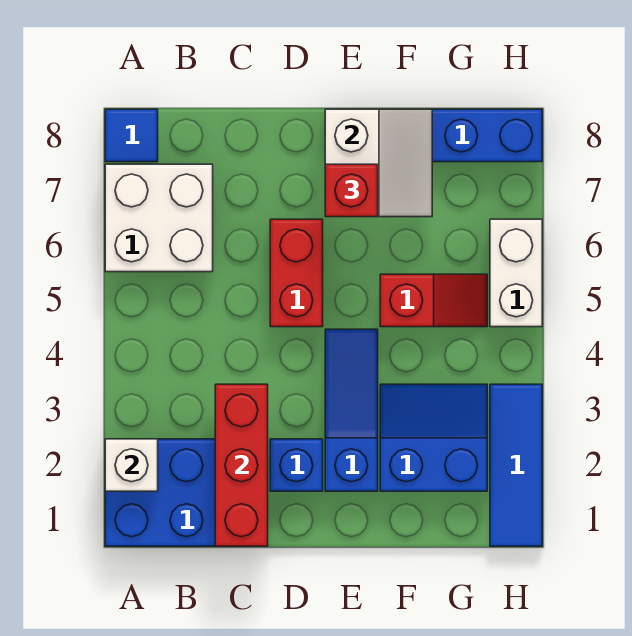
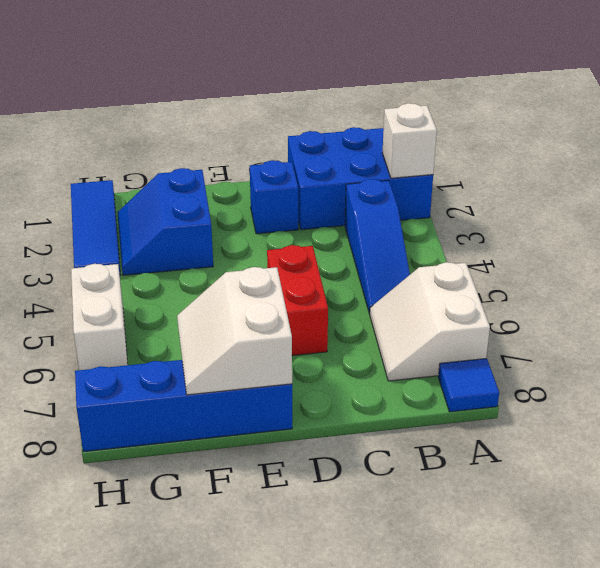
white 2x2 brick [105,164,213,272] -> white 2x2 slope [370,262,490,381]
red 1x3 brick [215,384,268,546] -> none
blue 1x3 slope [325,329,378,491] -> blue 1x3 slope moved to [345,179,410,314]
red 1x1 brick [325,164,378,217] -> none
blue 2x2 slope [380,384,487,491] -> blue 2x2 slope turned to [118,168,213,275]
red 1x2 slope [380,274,487,327] -> none

